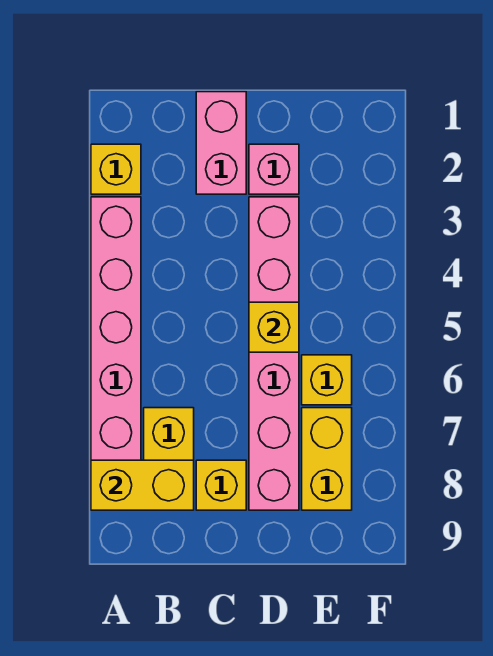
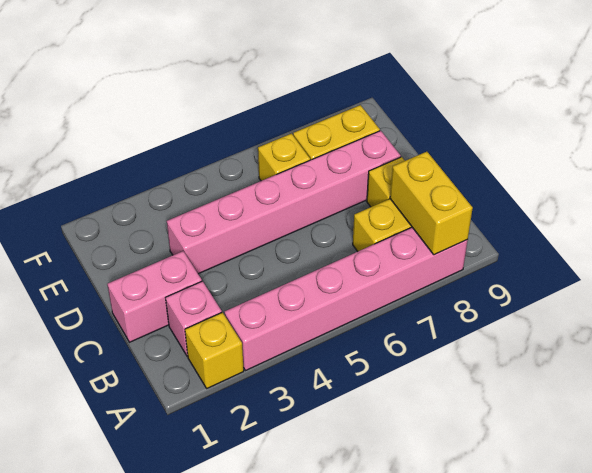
pink 1x1 brick [249,144,299,194] -> pink 1x1 brick moved to [166,281,222,356]
yellow 1x1 brick [249,302,299,352] -> none

